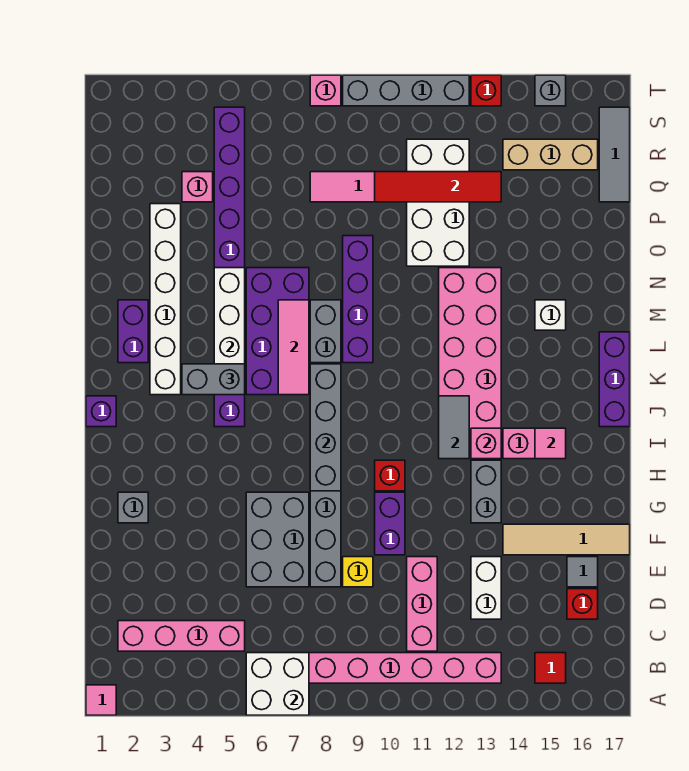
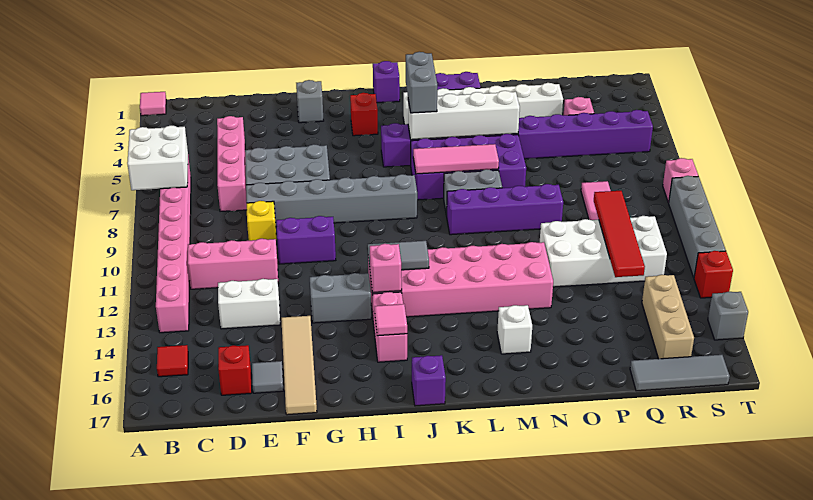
pink 1x4 brick [118,621,245,651] -> pink 1x4 brick moved to [217,116,247,212]
grey 1x4 brick [310,364,341,491] -> none
red 1x1 brick [375,460,405,491] -> red 1x1 brick moved to [350,93,378,136]
purple 1x3 brick [599,332,630,427] -> purple 1x1 brick [412,355,446,406]

